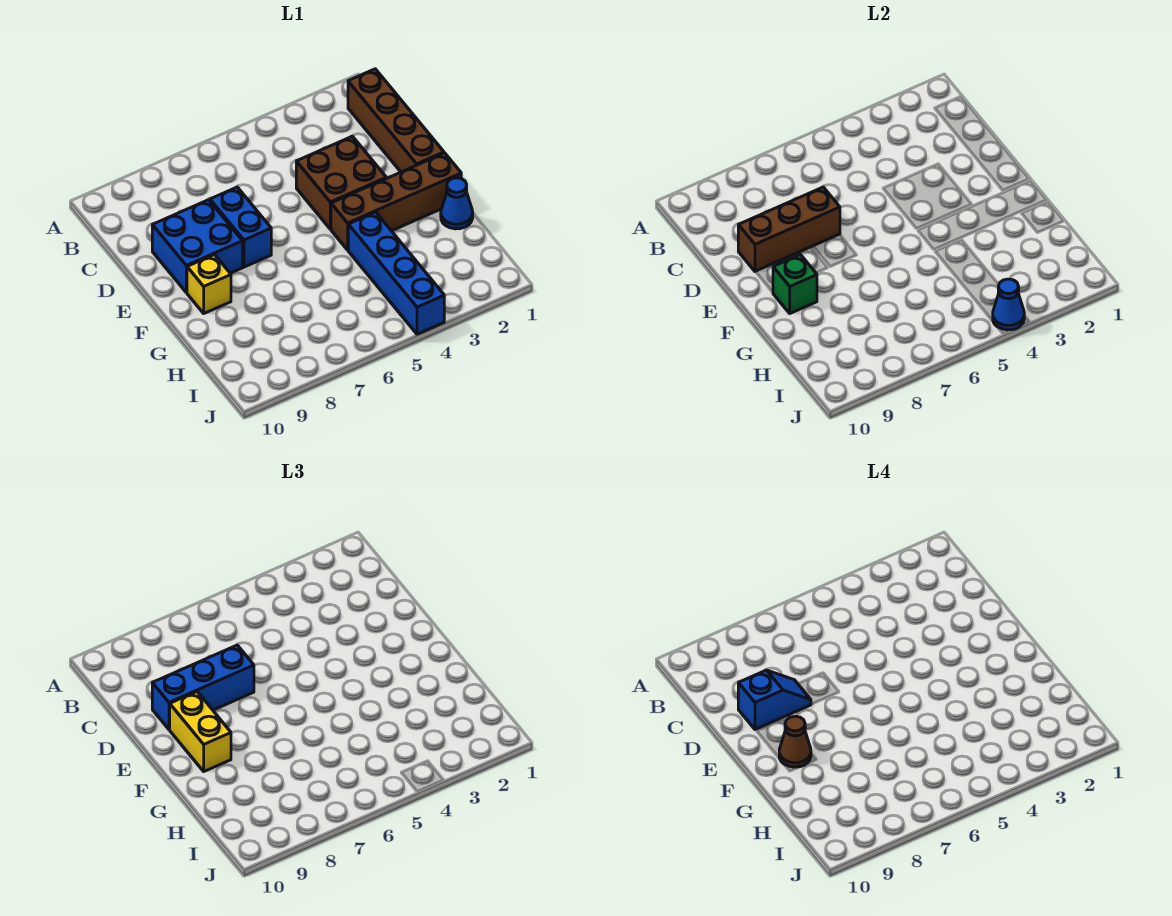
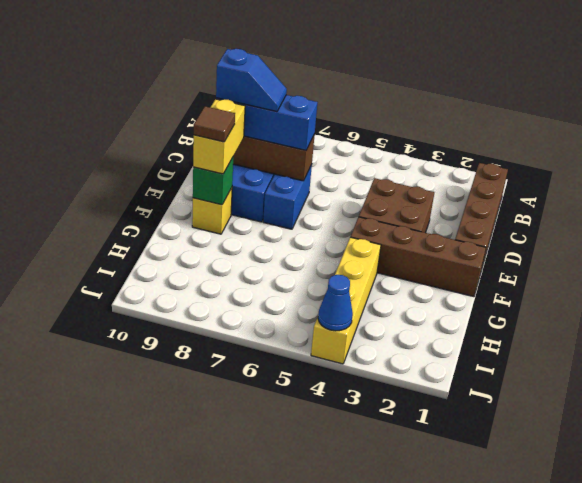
brown 1x1 cone [779,716,811,767] -> brown 1x1 tile [194,106,235,142]
blue 1x1 cone [441,178,473,229] -> none
blue 1x4 brick [348,212,444,334] -> yellow 1x4 brick [311,237,381,364]

